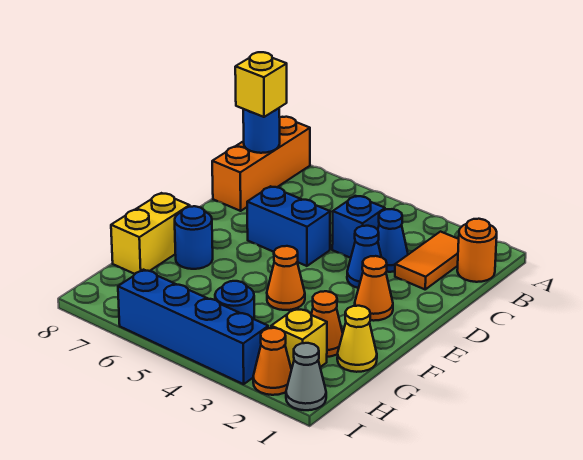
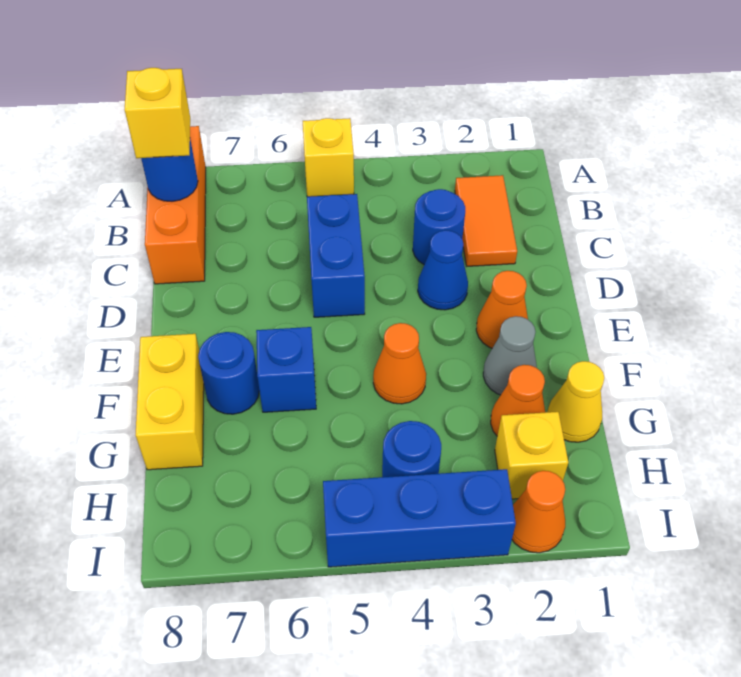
none -> yellow 1x1 brick [303,118,354,197]
orange 1x1 round brick [457,219,497,282] -> none
blue 1x1 cone [378,209,408,272] -> blue 1x1 round brick [413,189,465,264]
blue 1x1 brick [332,196,385,258] -> blue 1x1 brick moved to [256,327,316,412]
blue 1x2 brick [247,186,330,266] -> blue 1x2 brick turned to [307,194,365,317]
grey 1x1 cone [286,343,326,410] -> grey 1x1 cone moved to [483,316,537,395]
blue 1x4 brick [118,270,268,384] -> blue 1x3 brick [323,469,516,567]

